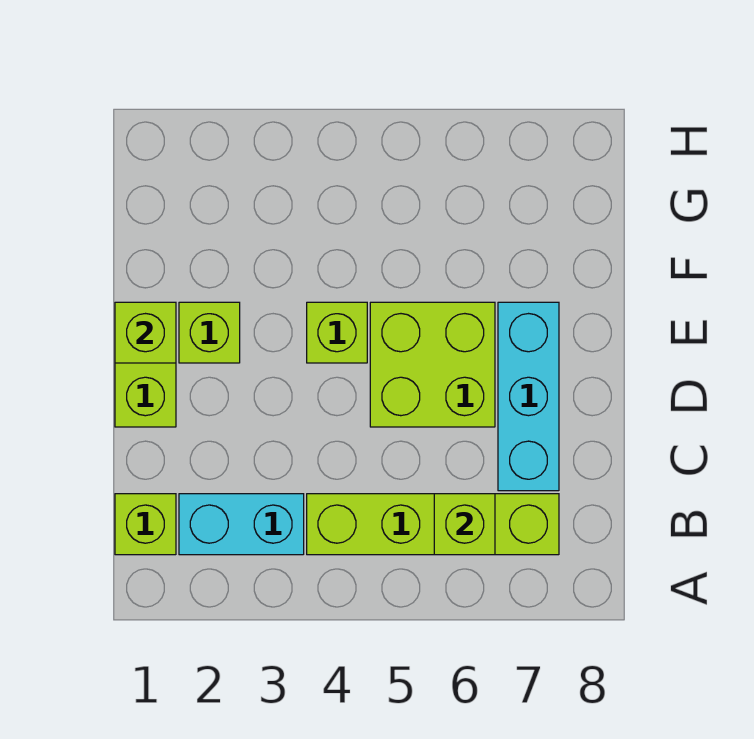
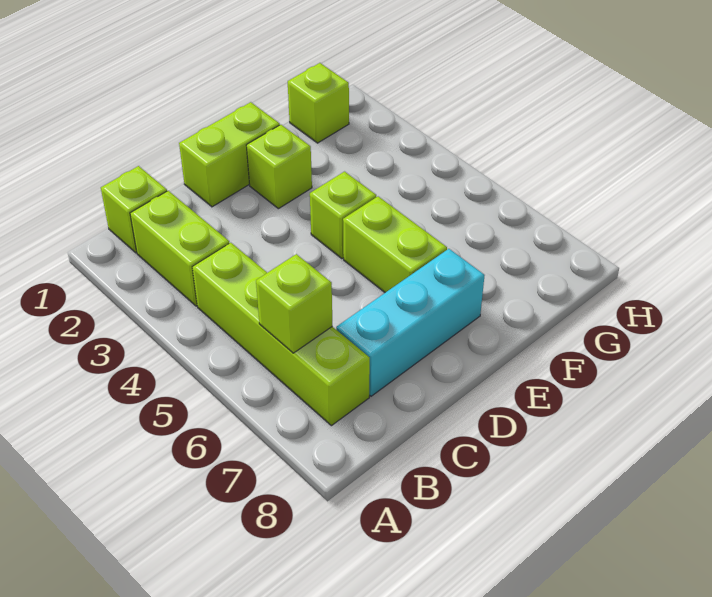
cyan 1x2 brick [179,494,304,555] -> lime 1x2 brick [130,191,229,306]
lime 2x2 brick [370,302,495,427] -> lime 1x2 brick [343,196,447,293]
lime 1x1 brick [115,302,176,363] -> lime 1x1 brick moved to [288,63,349,143]

